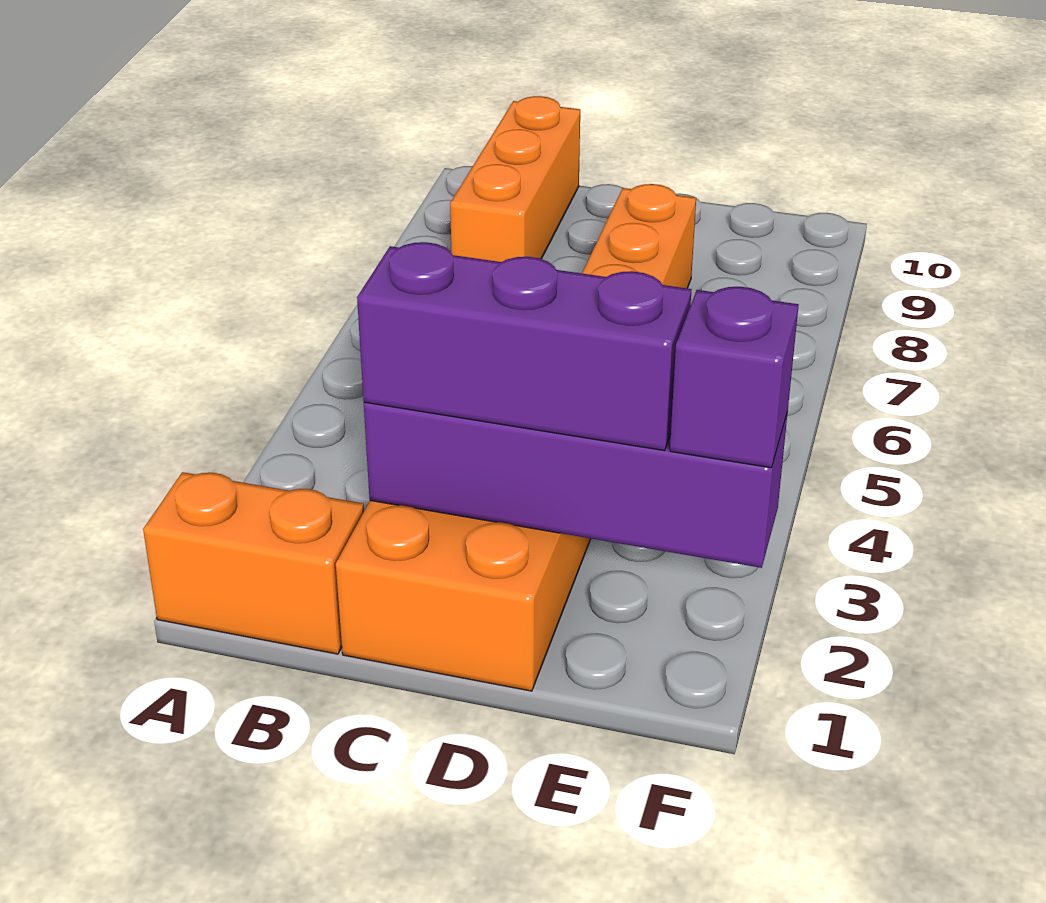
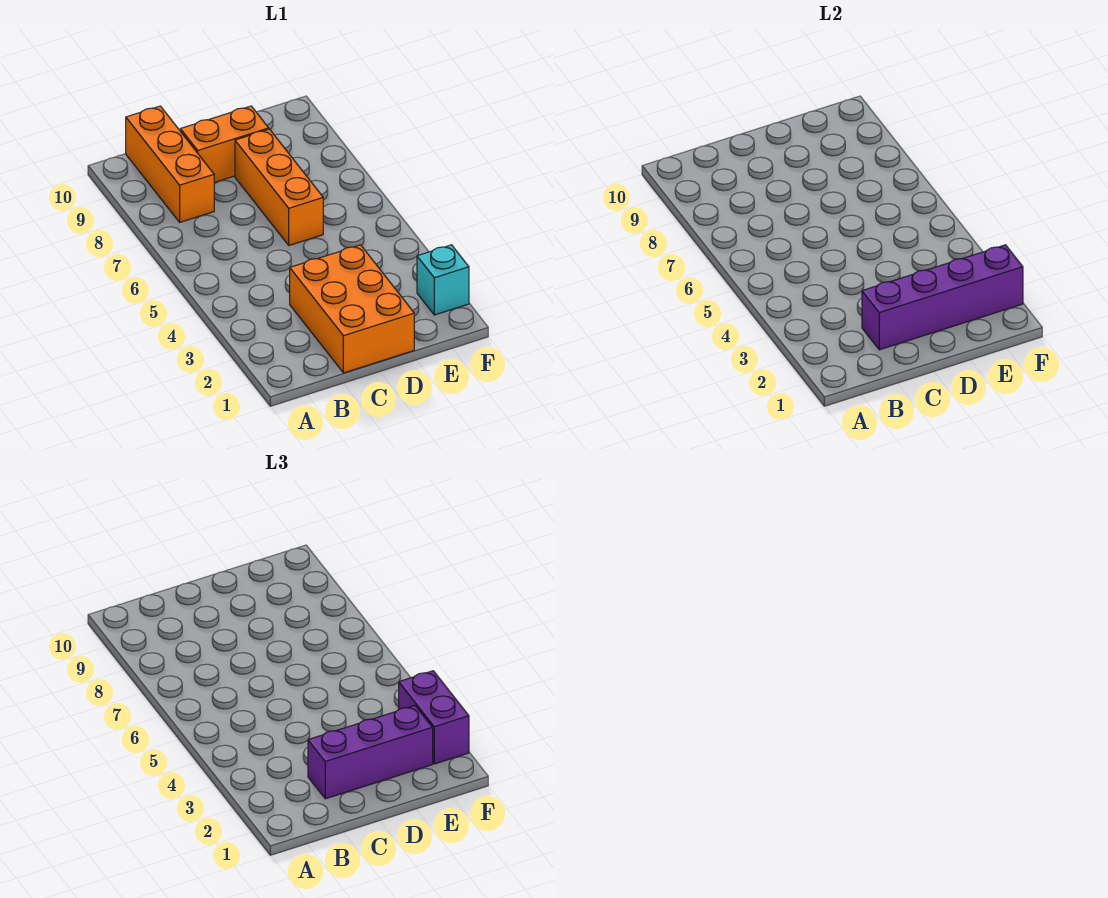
orange 1x2 brick [143,472,364,654] -> orange 1x2 brick moved to [180,106,269,183]
none -> cyan 1x1 brick [417,245,469,315]
purple 1x1 brick [670,287,799,468] -> purple 1x2 brick [399,671,469,764]

